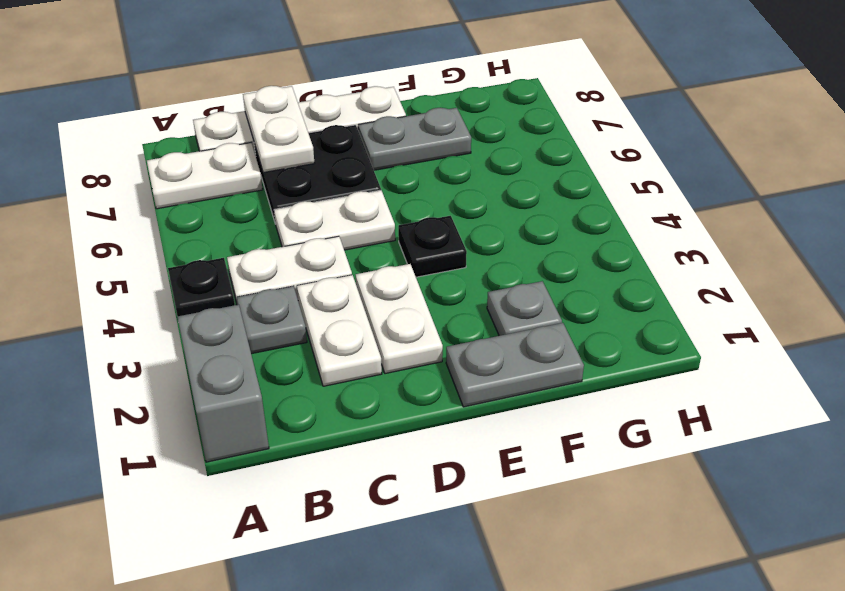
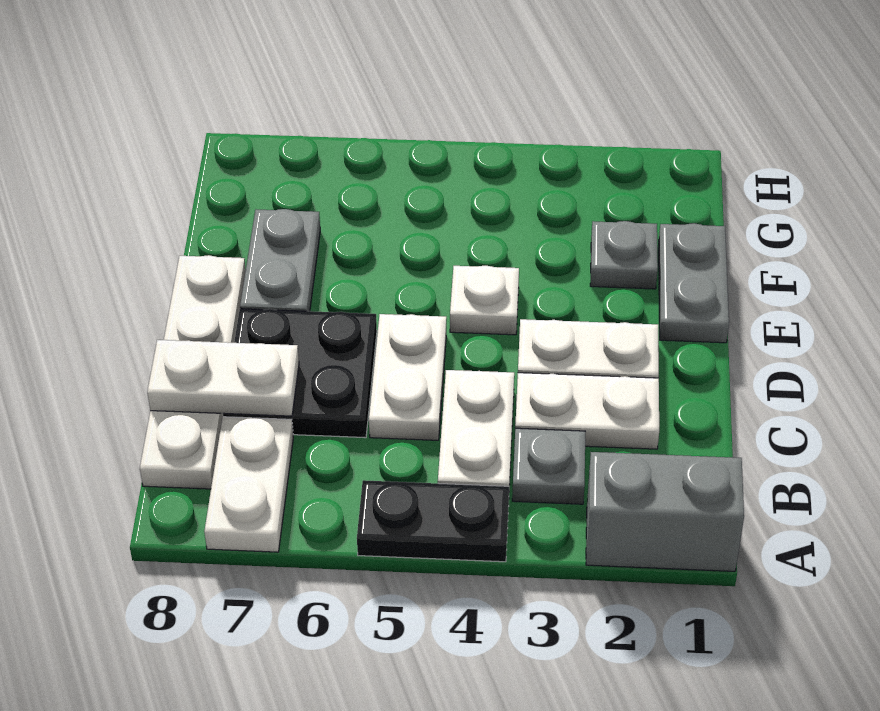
black 1x1 plate [168,258,235,316] -> black 1x2 plate [357,480,509,562]
black 1x1 plate [398,216,467,277] -> white 1x1 plate [450,266,519,335]

